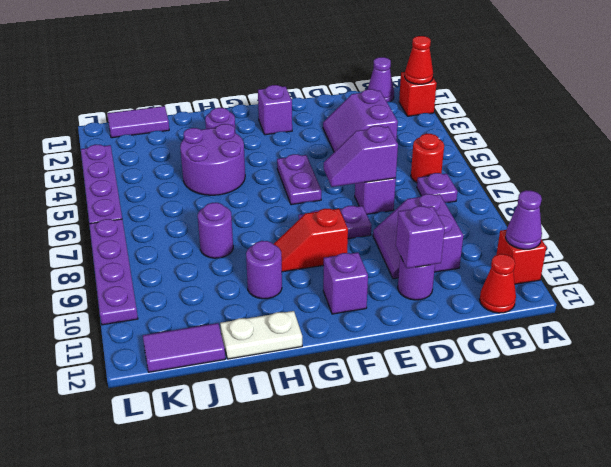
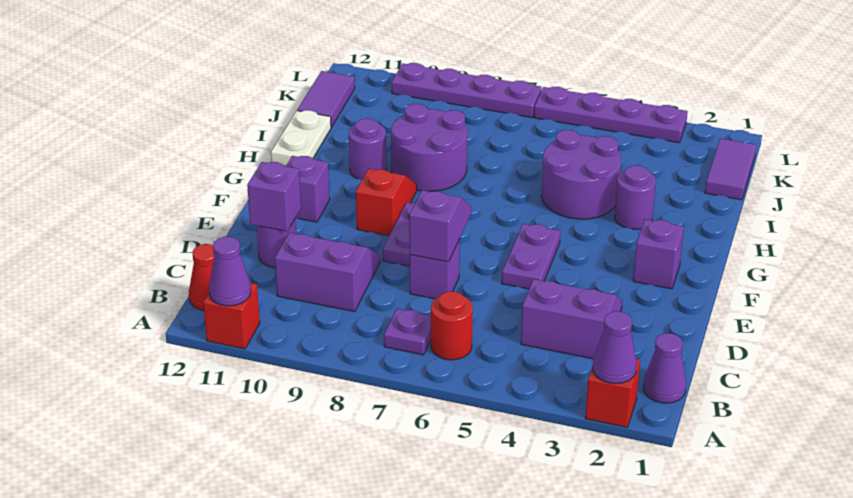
red 1x1 cone [405,36,433,84] -> purple 1x1 cone [593,311,637,384]
purple 1x2 plate [277,154,321,205] -> purple 1x2 plate turned to [502,224,560,289]
purple 1x1 round brick [198,203,233,258] -> purple 2x2 round brick [391,104,467,191]

